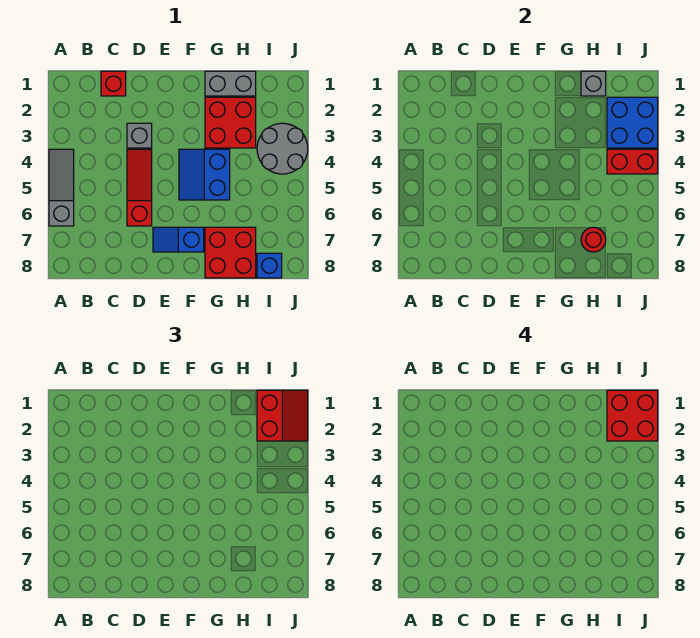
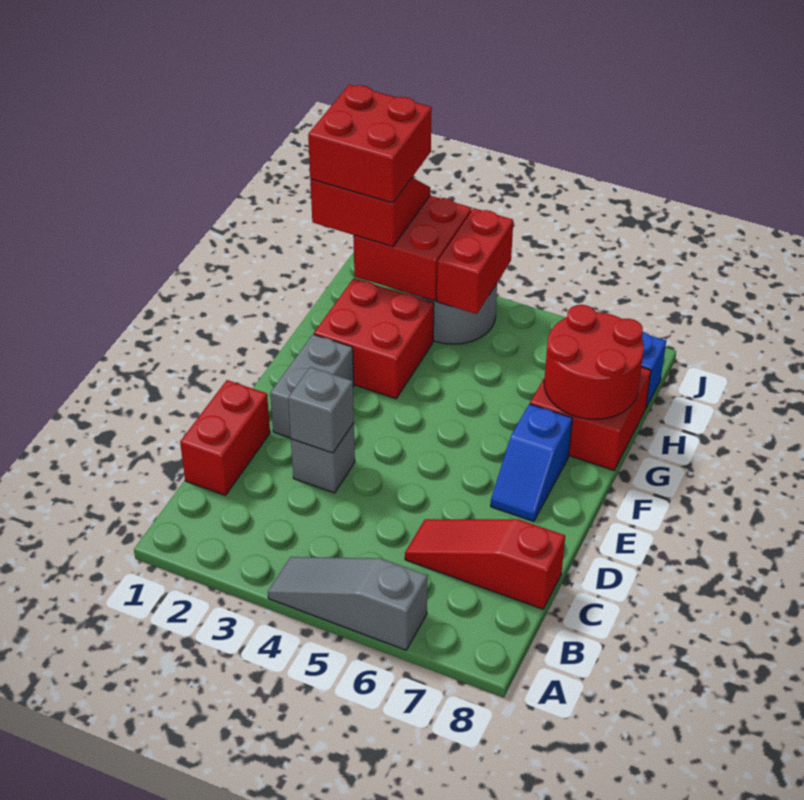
red 1x1 brick [101,71,126,96] -> red 1x2 brick [180,380,270,495]
red 1x3 slope [127,149,152,226] -> red 1x3 slope moved to [405,519,565,609]
blue 2x2 slope [179,149,230,200] -> none
grey 1x2 brick [205,71,256,96] -> grey 1x2 brick moved to [270,334,354,438]
grey 1x1 brick [581,71,606,96] -> grey 1x1 brick moved to [288,367,354,453]
red 1x1 round brick [581,227,606,252] -> red 2x2 round brick [544,305,644,419]
blue 2x2 brick [607,97,658,148] -> red 2x2 brick [353,196,471,301]

